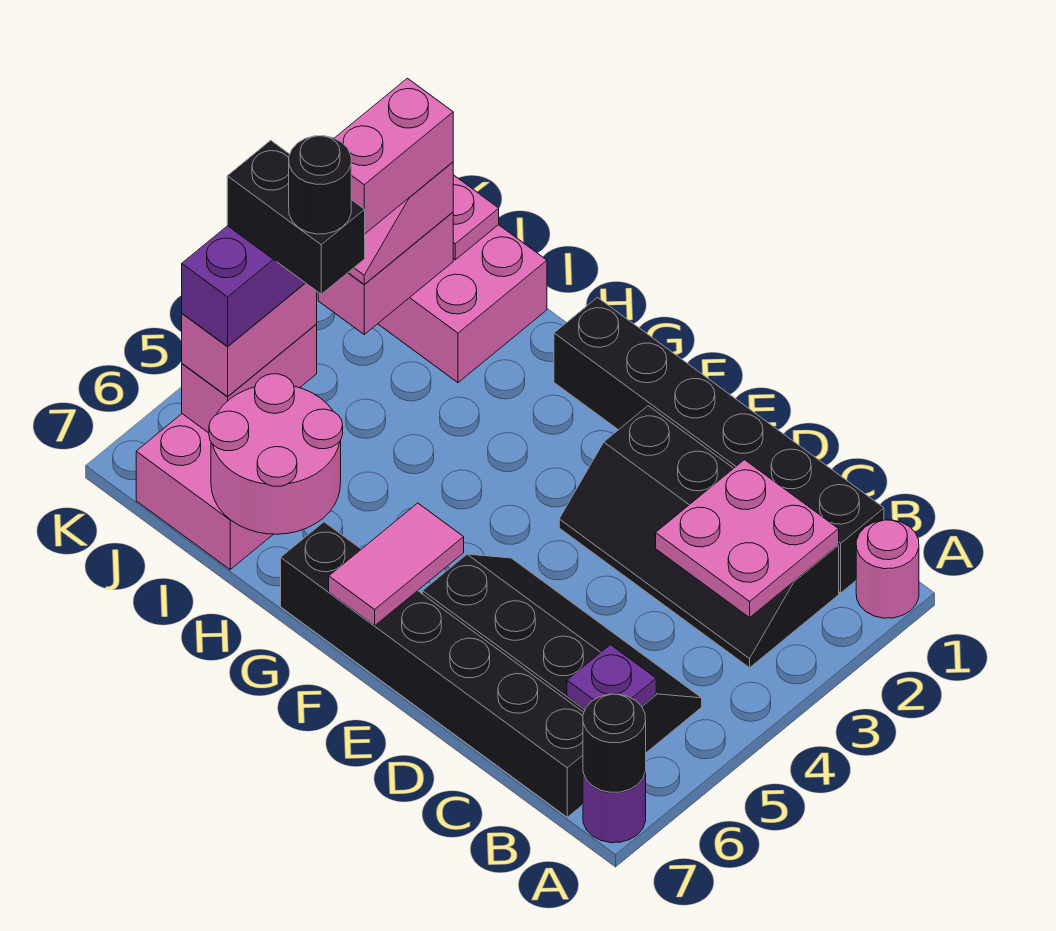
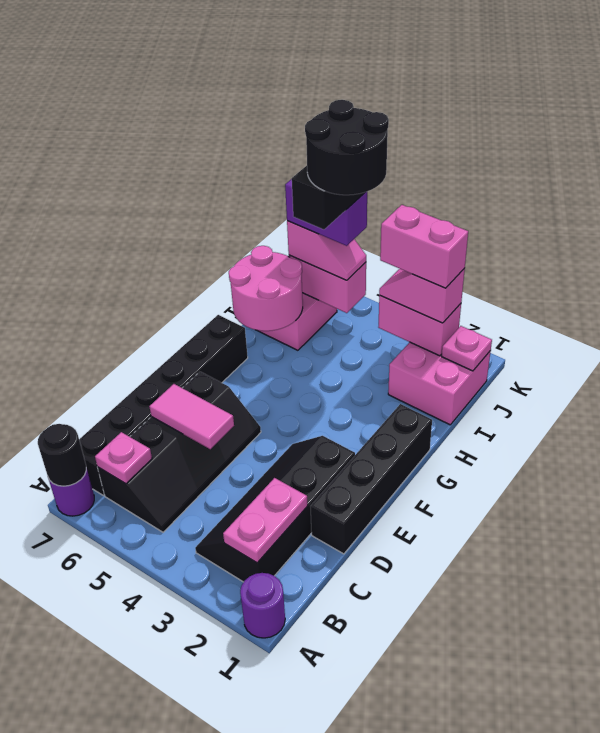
pink 1x1 round brick [856,520,919,618] -> purple 1x1 round brick [240,573,285,638]
black 1x6 brick [554,298,884,593] -> black 1x4 brick [310,404,432,554]
pink 2x2 plate [656,460,839,618] -> pink 1x2 plate [223,478,308,563]
purple 1x1 plate [567,645,656,709] -> pink 1x1 plate [95,432,152,484]
pink 1x2 tile [329,503,464,626] -> pink 1x2 tile moved to [149,384,234,449]
black 1x1 round brick [289,136,351,234] -> black 2x2 round brick [305,100,389,195]
pink 1x2 brick [182,283,317,397] -> pink 1x2 slope [287,221,366,280]

